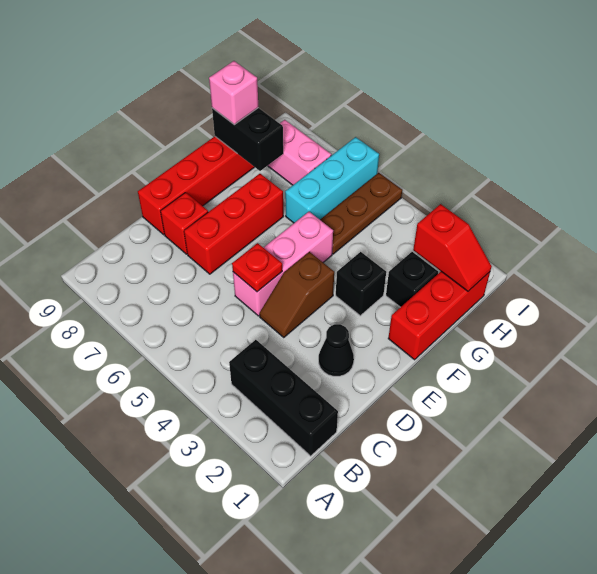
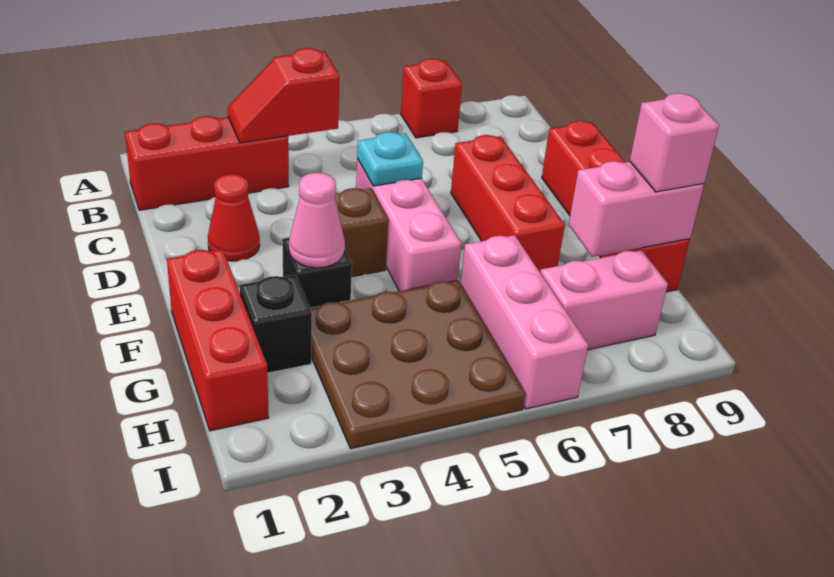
black 1x3 brick [229,340,338,456] -> red 1x3 brick [125,116,289,210]
black 1x1 cone [319,324,354,376] -> red 1x1 cone [208,174,260,261]
red 1x1 plate [232,243,282,292] -> cyan 1x1 plate [357,132,423,186]
red 1x1 brick [161,192,208,254] -> red 1x1 brick moved to [401,59,462,138]
none -> pink 1x1 cone [289,173,345,268]
brown 1x3 plate [320,173,402,254] -> brown 3x3 plate [311,280,525,449]
cyan 1x3 brick [285,137,379,223] -> pink 1x3 brick [461,235,588,409]
black 1x2 brick [212,108,283,171] -> pink 1x2 brick [569,161,704,257]
red 1x2 slope [413,204,492,291] -> red 1x2 slope moved to [228,48,339,143]

